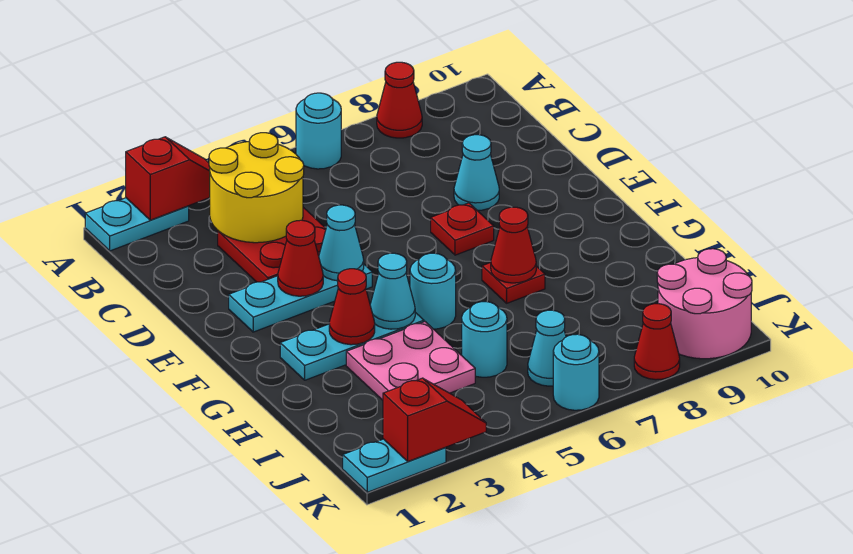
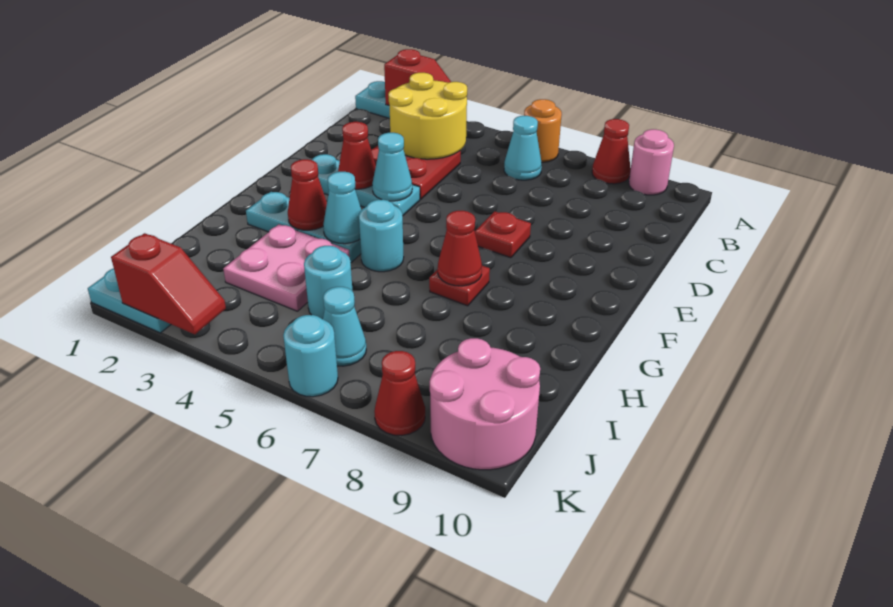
cyan 1x1 round brick [296,93,341,169] -> orange 1x1 round brick [524,99,562,162]
none -> pink 1x1 round brick [629,129,674,195]
cyan 1x1 cone [454,135,499,210] -> cyan 1x1 cone moved to [504,116,542,180]

